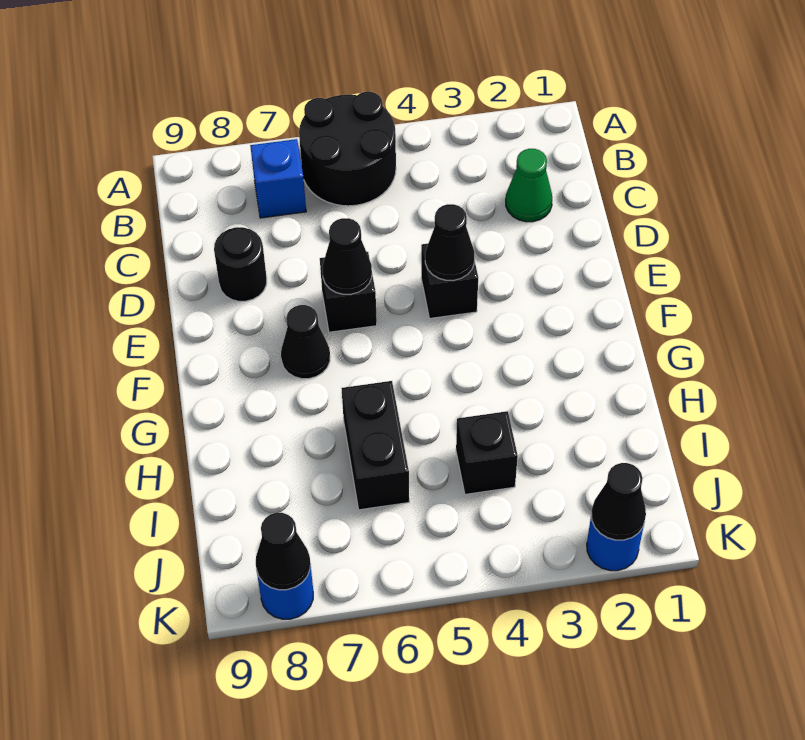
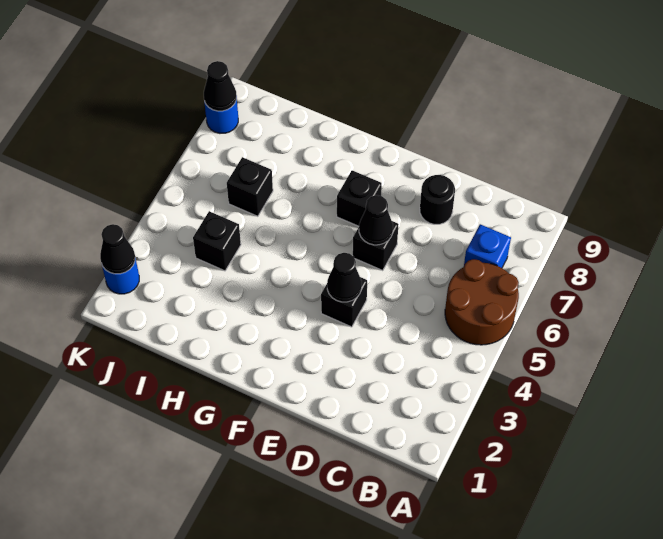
black 2x2 round brick [299,92,396,206] -> brown 2x2 round brick [445,259,519,345]
green 1x1 cone [506,149,552,222] -> none
black 1x1 cone [281,305,330,379] -> black 1x1 brick [337,170,382,226]
black 1x2 brick [342,381,409,510] -> black 1x1 brick [227,157,273,216]

